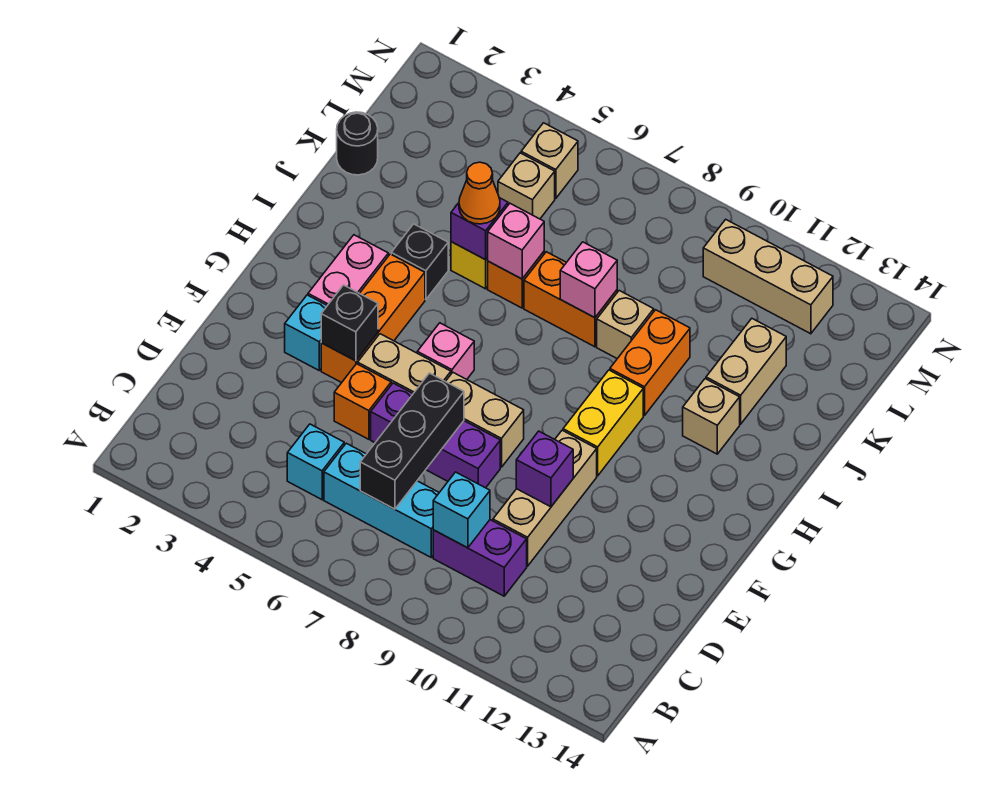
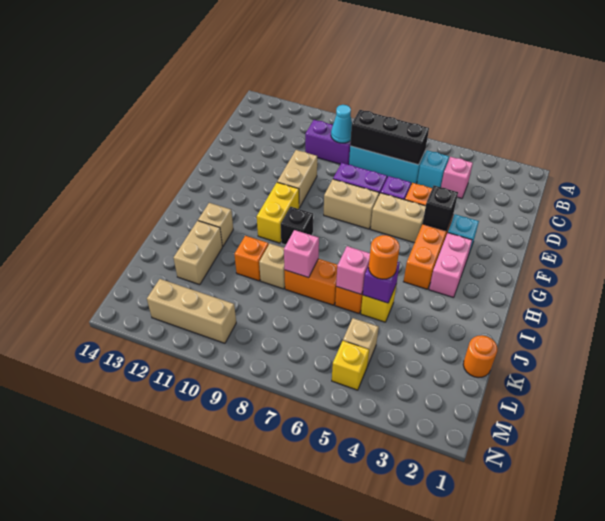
black 1x3 brick [360,373,464,509] -> black 1x3 brick turned to [350,110,429,165]
cyan 1x1 brick [433,472,490,548] -> cyan 1x1 cone [331,105,352,143]
tan 1x3 brick [493,430,597,566] -> tan 1x2 brick [277,150,317,208]
purple 1x1 brick [516,431,573,507] -> none
pink 1x1 brick [417,323,474,379] -> pink 1x1 brick moved to [441,157,473,198]
black 1x1 brick [391,224,448,300] -> black 1x1 brick moved to [281,207,313,245]
orange 1x2 brick [610,310,690,416] -> orange 1x1 brick [234,236,269,281]
orange 1x1 cone [459,162,500,224] -> orange 1x1 round brick [369,235,400,279]
black 1x1 round brick [337,112,378,175] -> orange 1x1 round brick [463,335,498,378]
tan 1x1 brick [521,123,578,198] -> yellow 1x1 brick [332,341,369,390]

